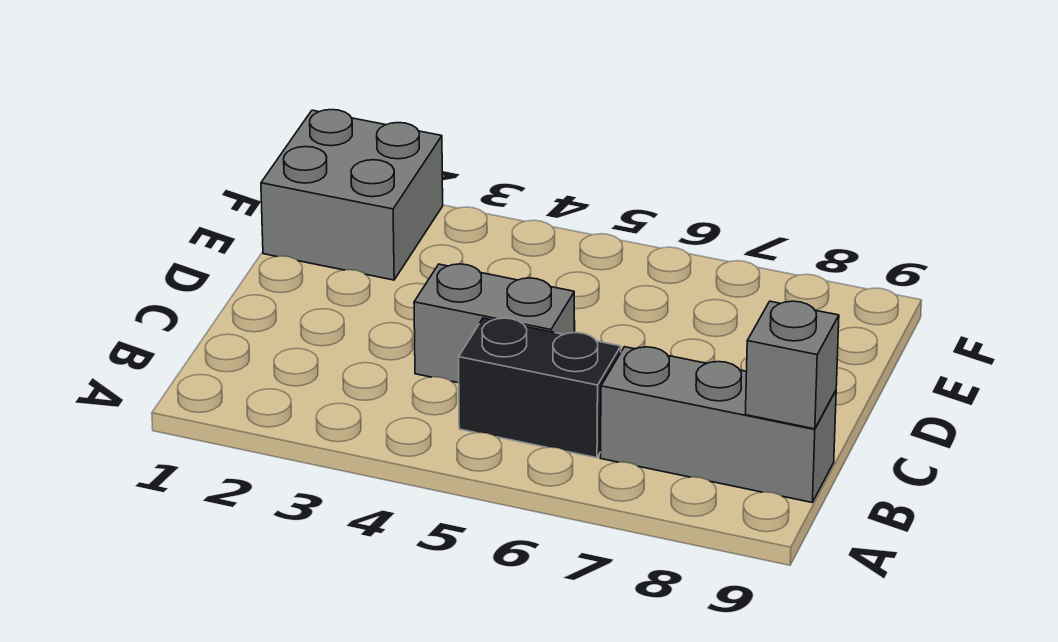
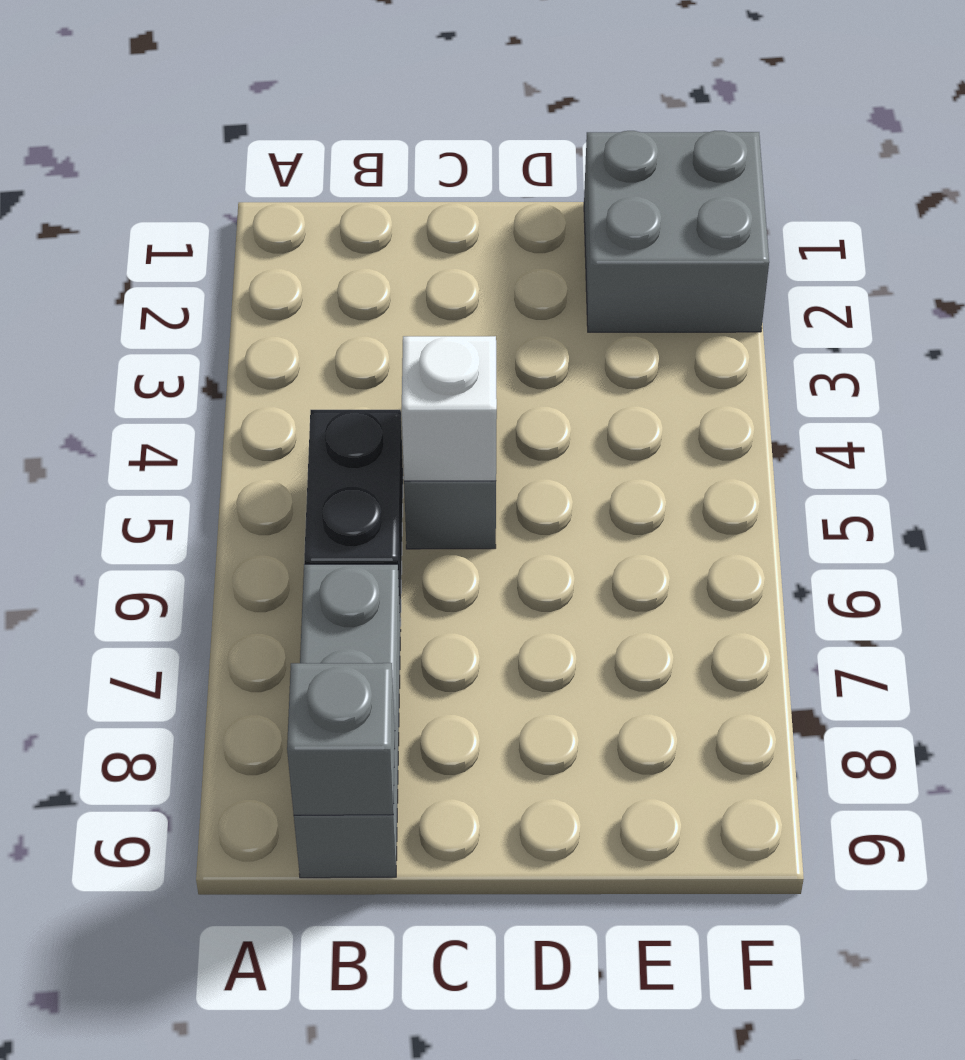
none -> white 1x1 brick [402,336,497,481]

